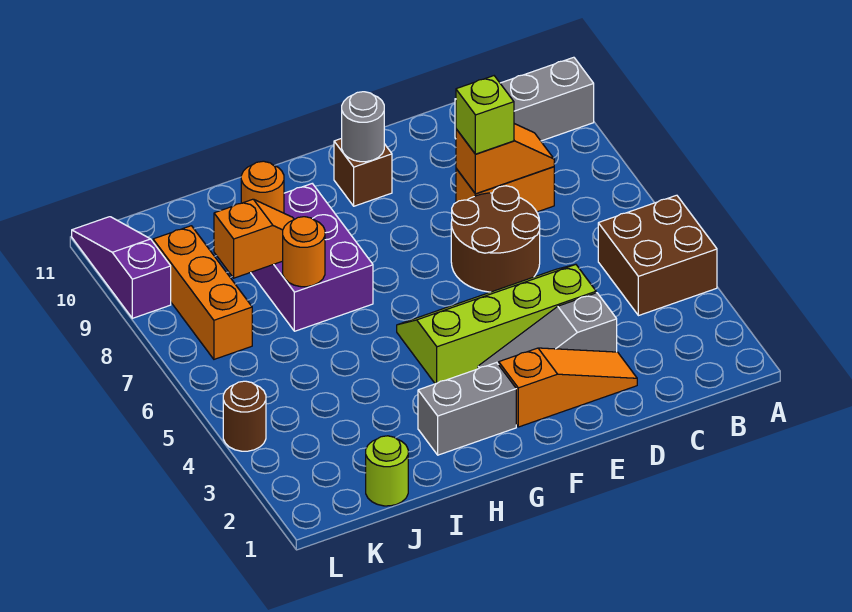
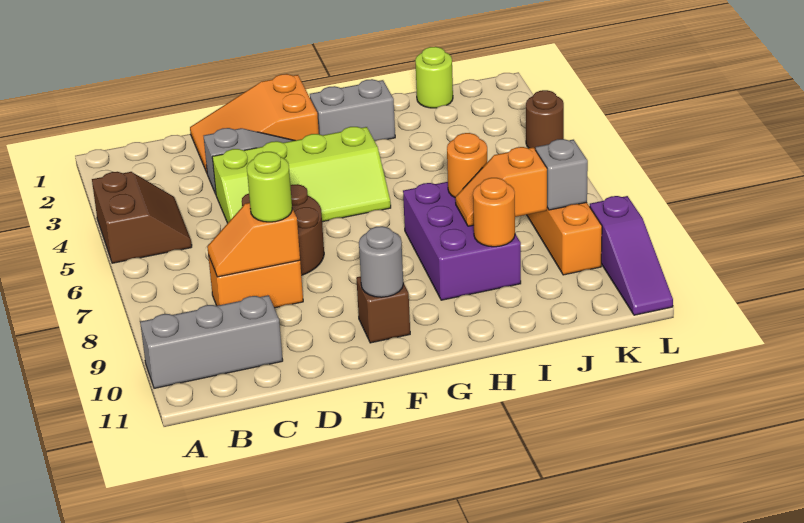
brown 2x2 brick [598,195,717,316] -> brown 2x2 slope [92,172,192,263]
orange 1x3 slope [499,348,637,427] -> orange 2x3 slope [190,74,319,173]
lime 1x1 brick [456,76,514,154] -> lime 1x1 round brick [247,152,292,222]
none -> grey 1x1 brick [536,139,588,210]

